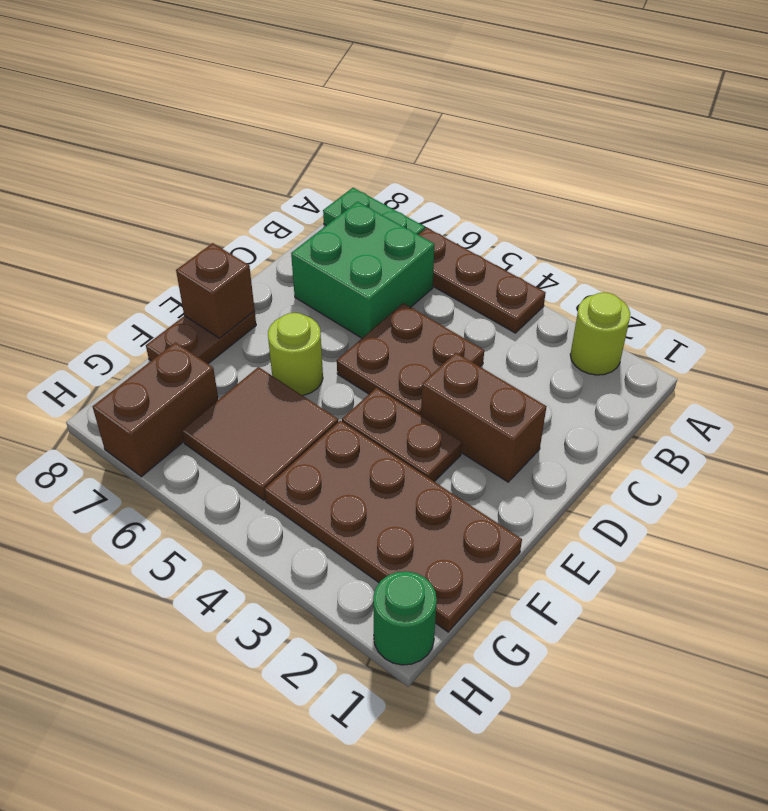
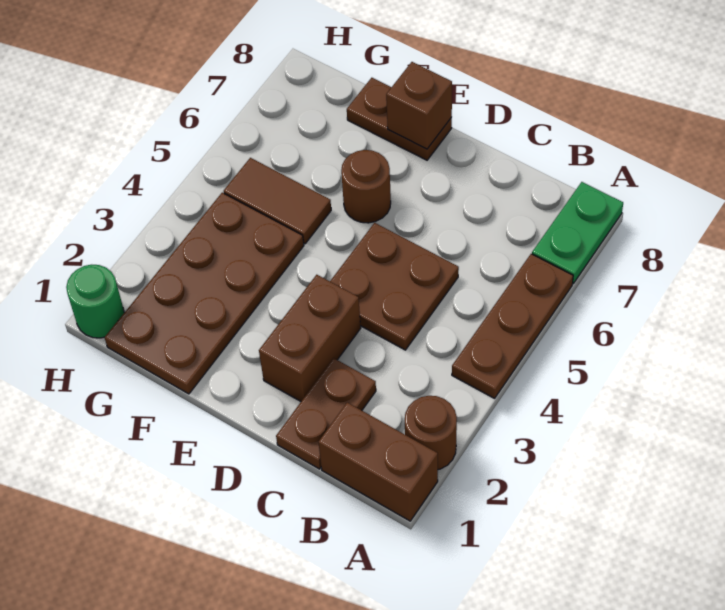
lime 1x1 round brick [570,292,630,375] -> brown 1x1 round brick [405,396,457,470]
green 2x2 brick [291,202,435,338] -> none
brown 1x2 plate [342,388,462,482] -> brown 1x2 plate moved to [276,358,376,469]
lime 1x1 round brick [268,313,323,396] -> brown 1x1 round brick [341,150,391,223]
brown 2x2 tile [182,367,338,500] -> brown 1x2 tile [224,158,331,244]
brown 1x2 brick [93,342,218,477] -> brown 1x2 brick moved to [318,403,438,521]

